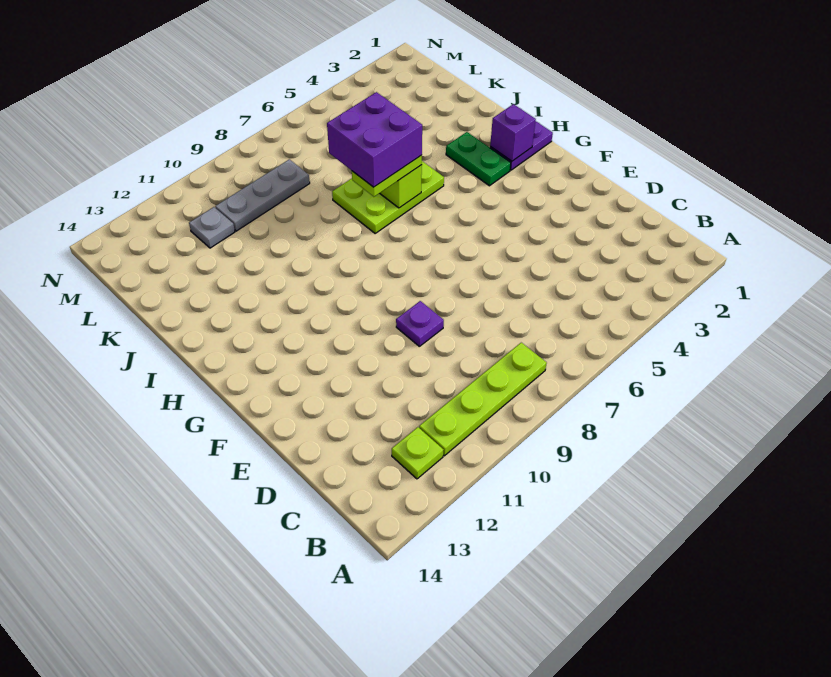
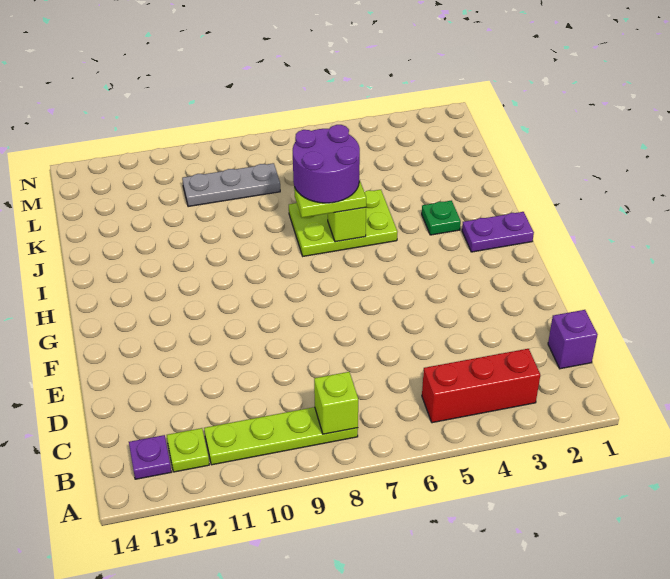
none -> red 1x3 brick [422,349,540,423]
none -> lime 1x1 brick [314,372,358,434]
purple 1x1 plate [396,301,444,346] -> purple 1x1 plate moved to [129,435,171,479]
purple 1x1 brick [490,104,536,161] -> purple 1x1 brick moved to [548,310,598,369]
green 1x2 plate [446,132,511,186] -> green 1x1 plate [422,201,461,235]
purple 2x2 brick [327,92,422,187] -> purple 2x2 round brick [293,125,360,203]
grey 1x1 plate [189,207,235,248] -> none

